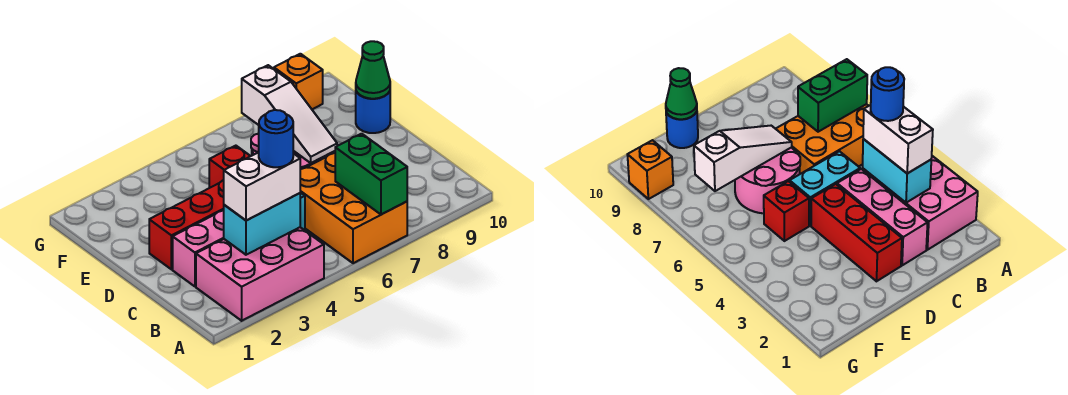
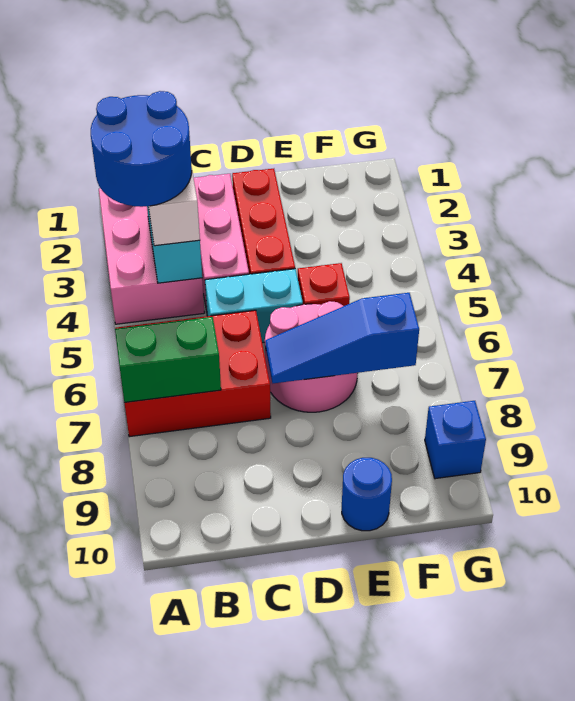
orange 2x3 brick [300,153,407,263] -> red 2x3 brick [115,310,271,437]
blue 1x1 round brick [259,110,293,167] -> blue 2x2 round brick [91,91,192,207]
white 1x3 slope [242,65,337,163] -> blue 1x3 slope [265,293,419,383]
green 1x1 cone [356,41,390,99] -> none
orange 1x1 brick [274,54,323,109] -> blue 1x1 brick [425,401,486,479]

